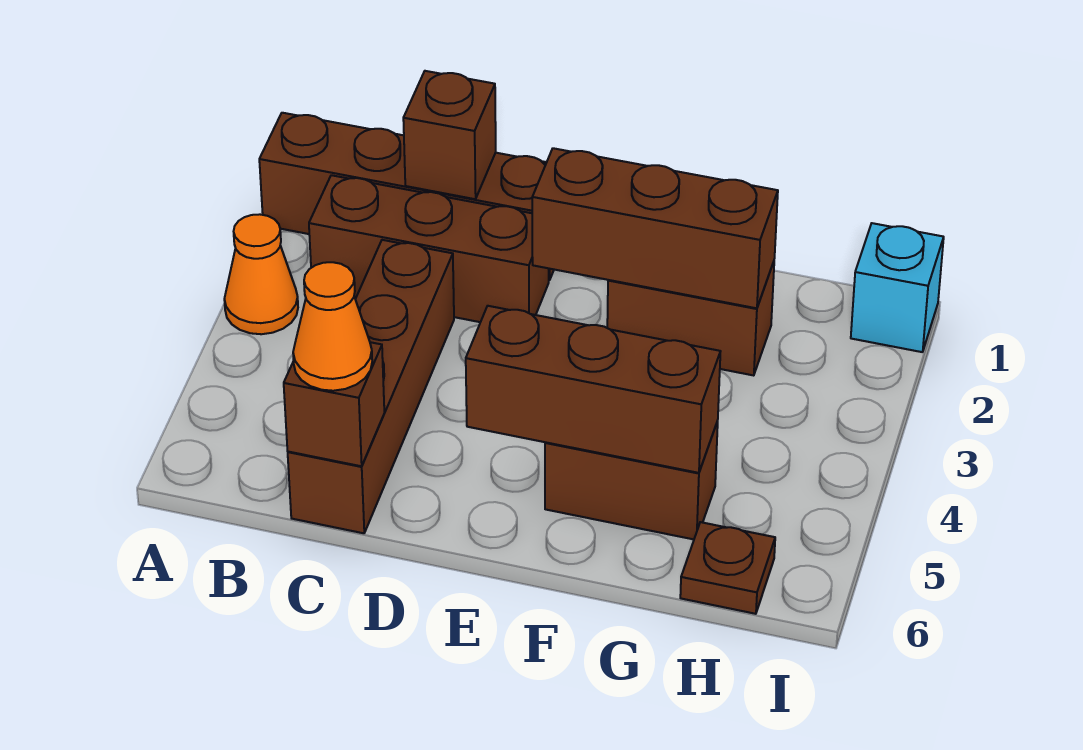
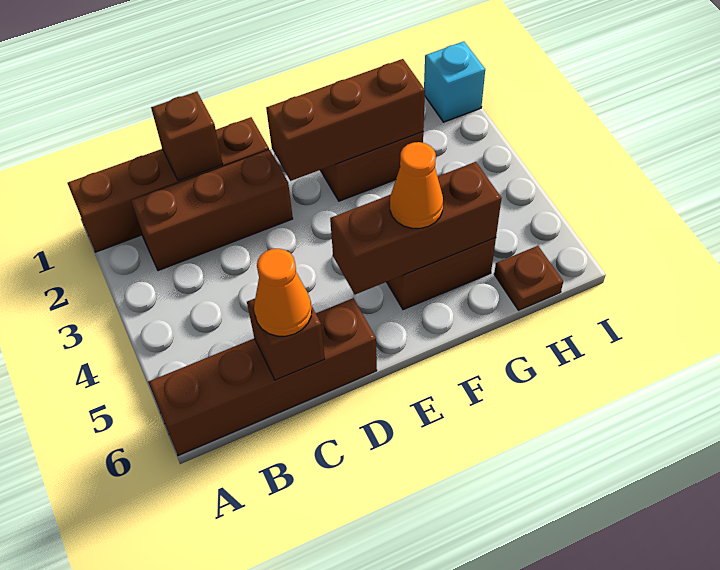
orange 1x1 cone [224,214,298,334] -> orange 1x1 cone moved to [390,142,443,228]
brown 1x4 brick [288,240,454,533] -> brown 1x4 brick turned to [148,298,377,456]

